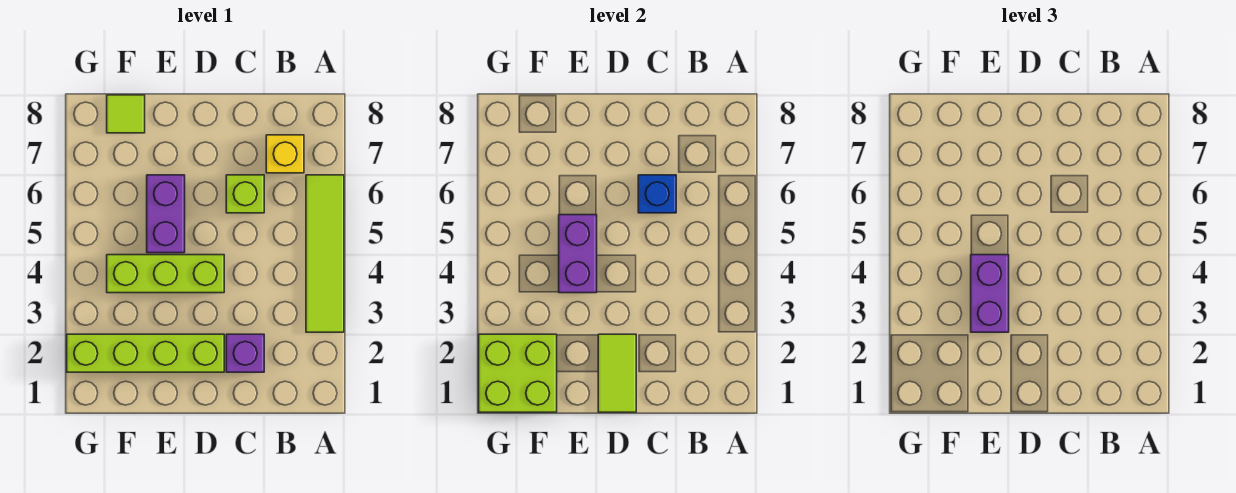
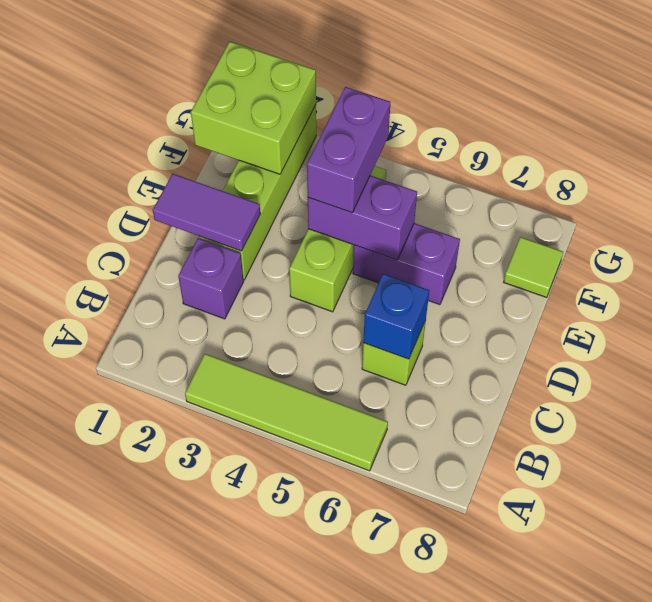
yellow 1x1 brick [266,135,304,173] -> none
lime 1x2 tile [598,334,636,412] -> purple 1x2 tile [153,174,260,251]
purple 1x2 brick [971,255,1009,332] -> purple 1x2 brick turned to [307,87,391,213]

